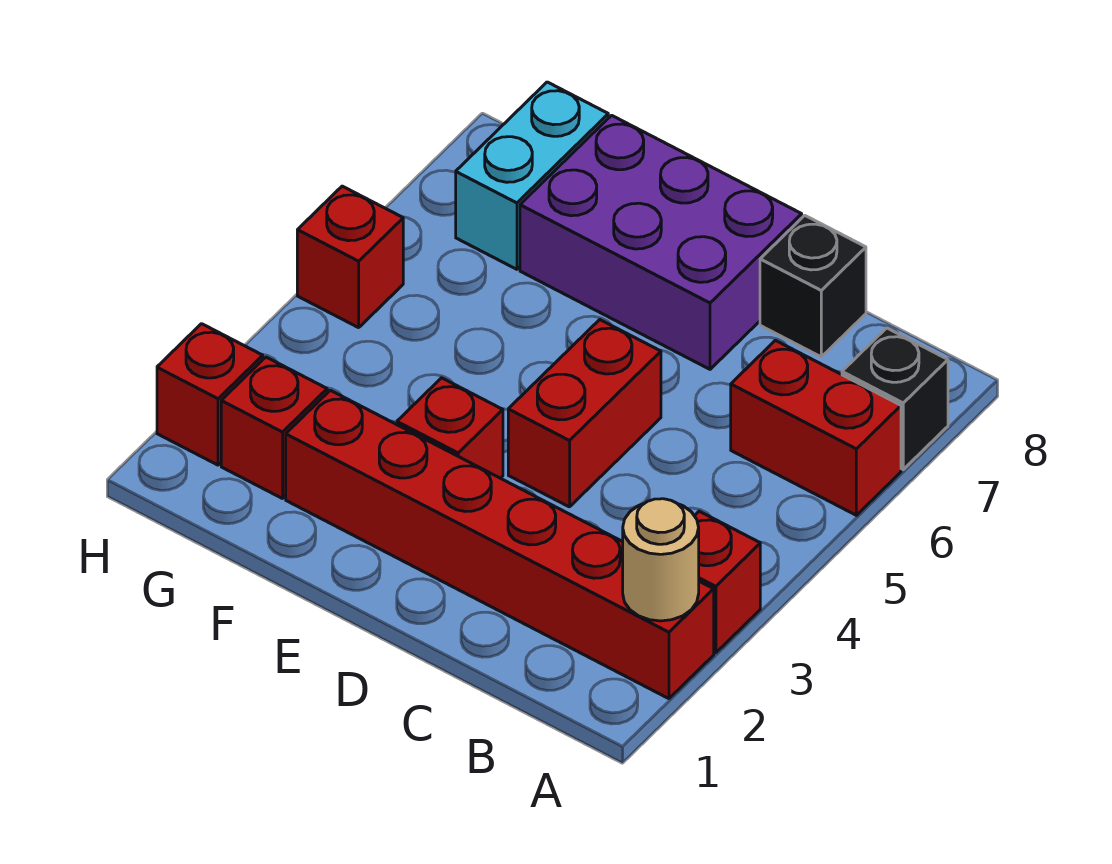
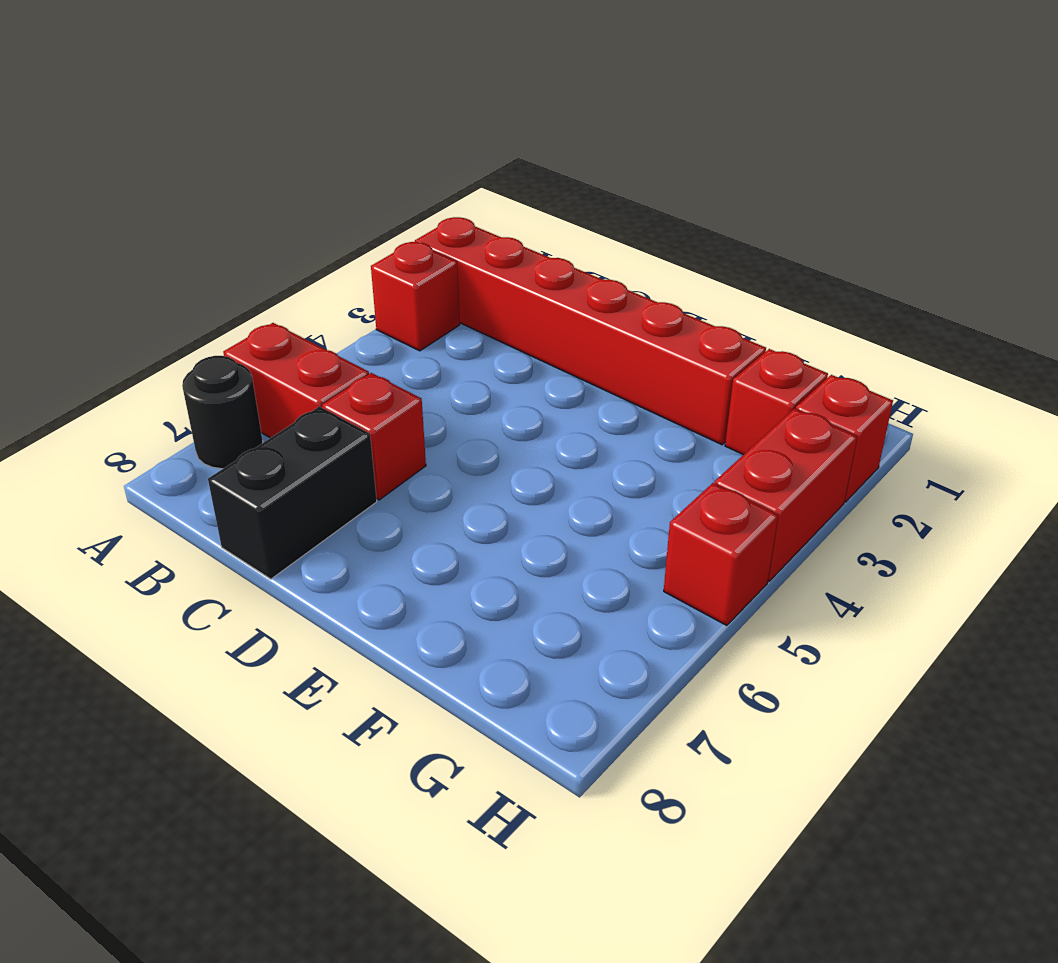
tan 1x1 round brick [623,499,699,621] -> none
black 1x1 brick [842,328,948,469] -> black 1x1 round brick [182,356,263,469]
black 1x1 brick [760,216,866,357] -> black 1x2 brick [208,406,377,579]
red 1x2 brick [508,320,661,507] -> red 1x2 brick moved to [715,408,857,581]
purple 2x3 brick [520,115,802,369] -> none
red 1x1 brick [397,378,503,478] -> red 1x1 brick moved to [322,373,426,500]
cyan 1x2 brick [456,82,608,269] -> none

